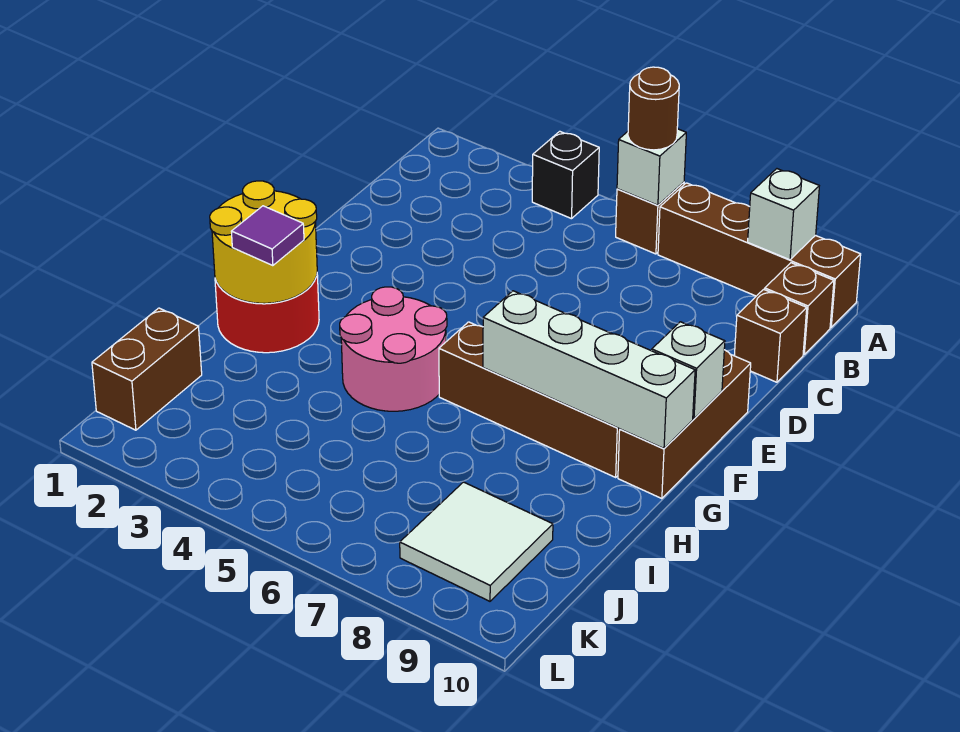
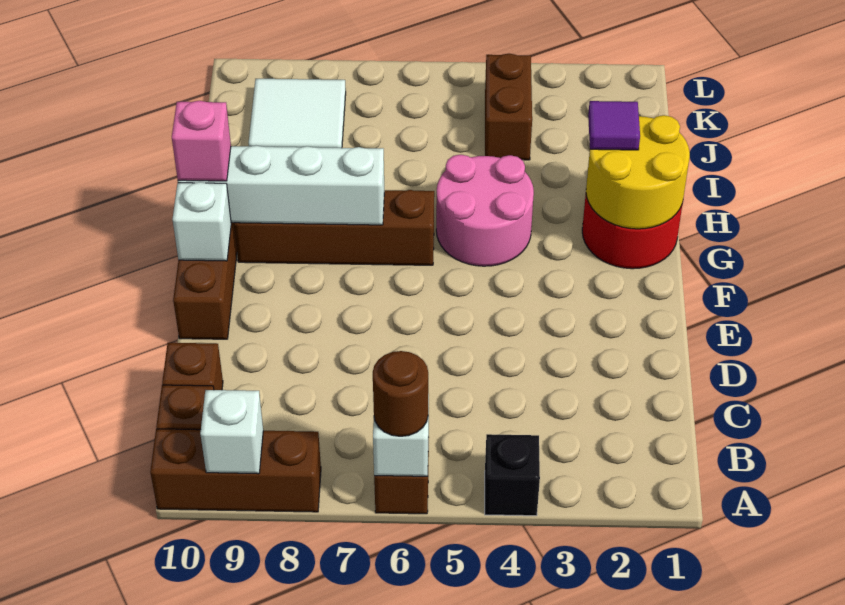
brown 1x4 brick [658,183,861,327] -> brown 1x3 brick [150,429,321,512]
none -> pink 1x1 brick [172,101,231,181]
brown 1x2 brick [92,308,202,430] -> brown 1x2 brick moved to [485,54,532,160]

